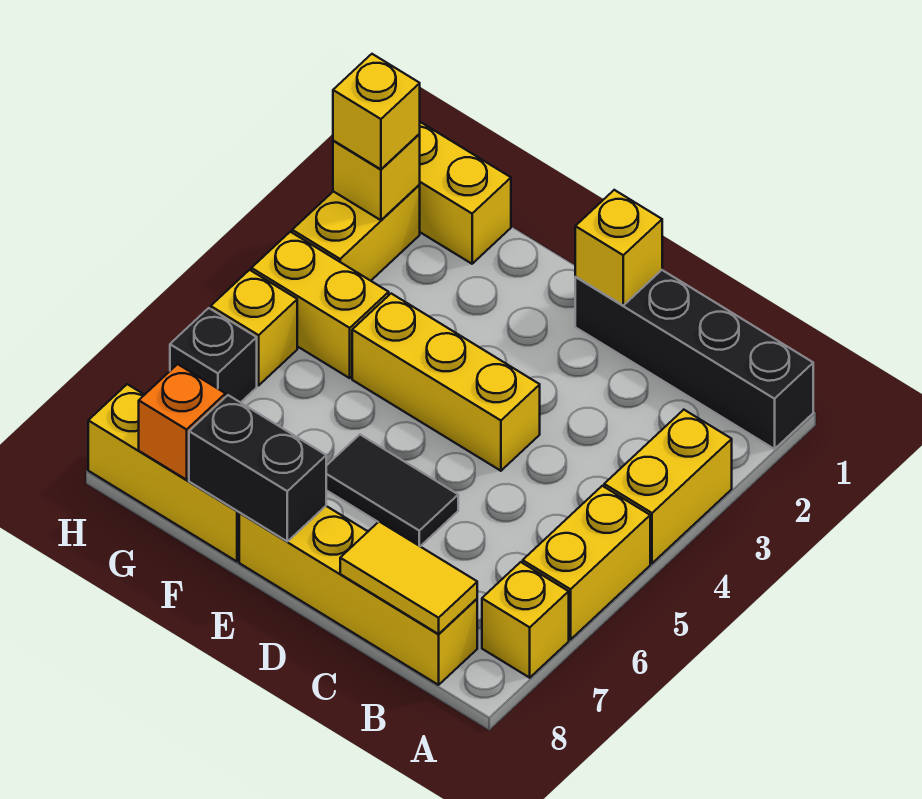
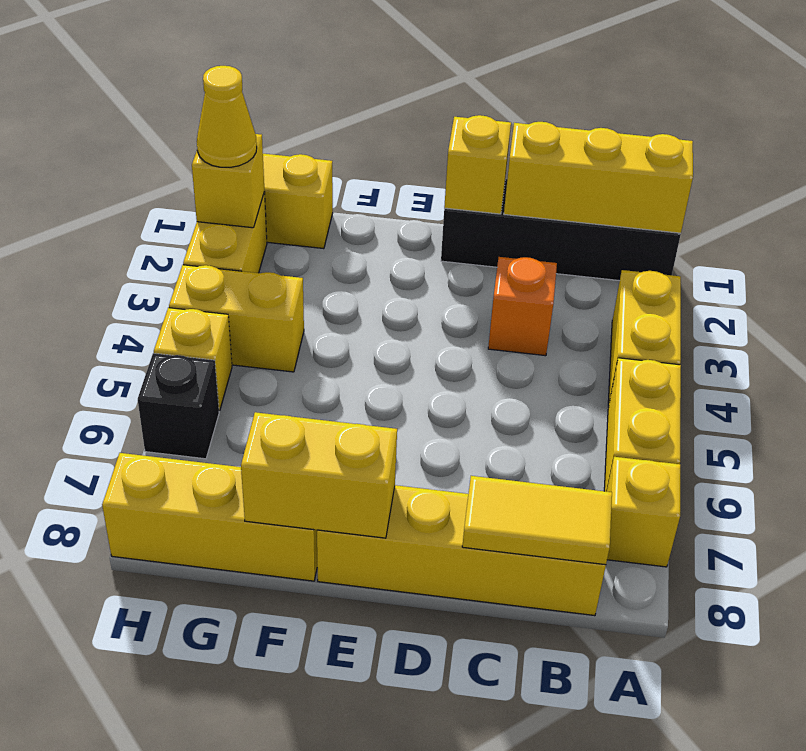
yellow 1x3 brick [352,294,540,471] -> yellow 1x3 brick moved to [504,122,693,234]
black 1x2 tile [326,435,458,546] -> none
black 1x2 brick [189,395,326,541] -> yellow 1x2 brick [241,412,397,538]
orange 1x1 brick [139,364,226,480] -> orange 1x1 brick moved to [488,257,557,356]
yellow 1x1 brick [333,54,420,169] -> yellow 1x1 cone [197,66,257,167]

